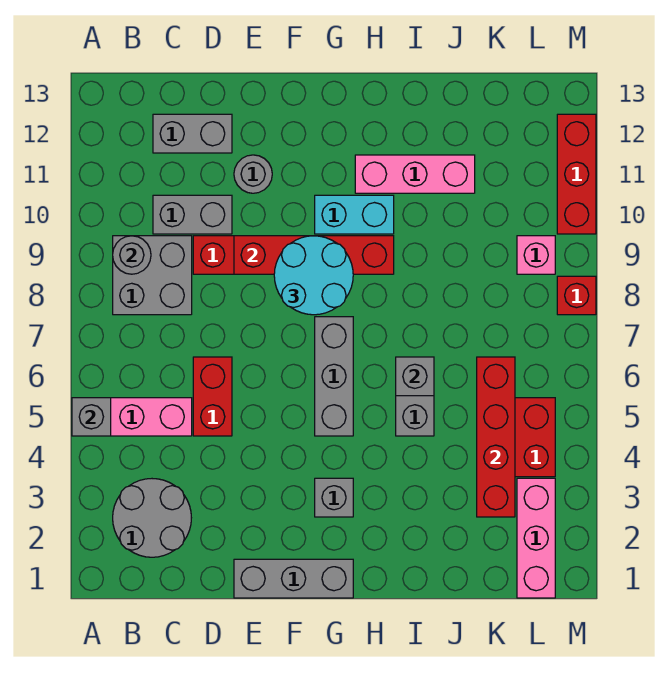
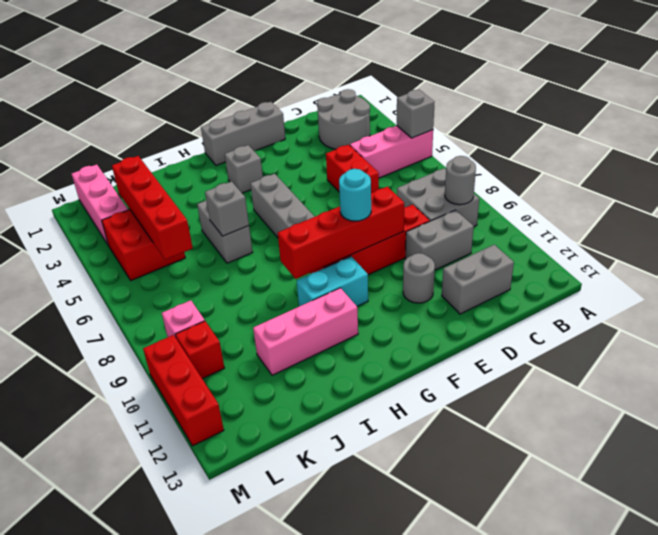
cyan 2x2 round brick [274,236,353,315] -> cyan 1x1 round brick [339,169,371,221]
red 1x1 brick [557,276,596,315] -> red 1x1 brick moved to [175,321,224,379]

